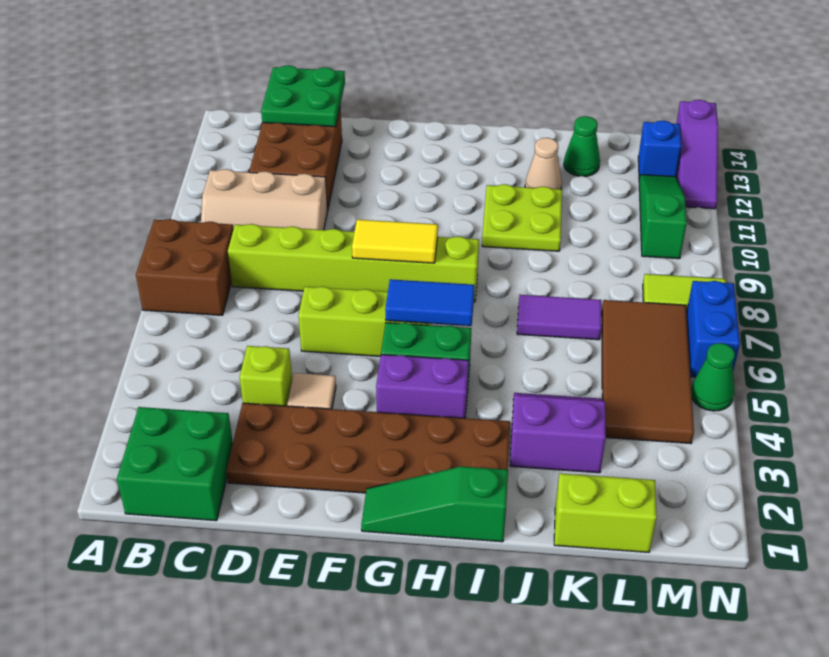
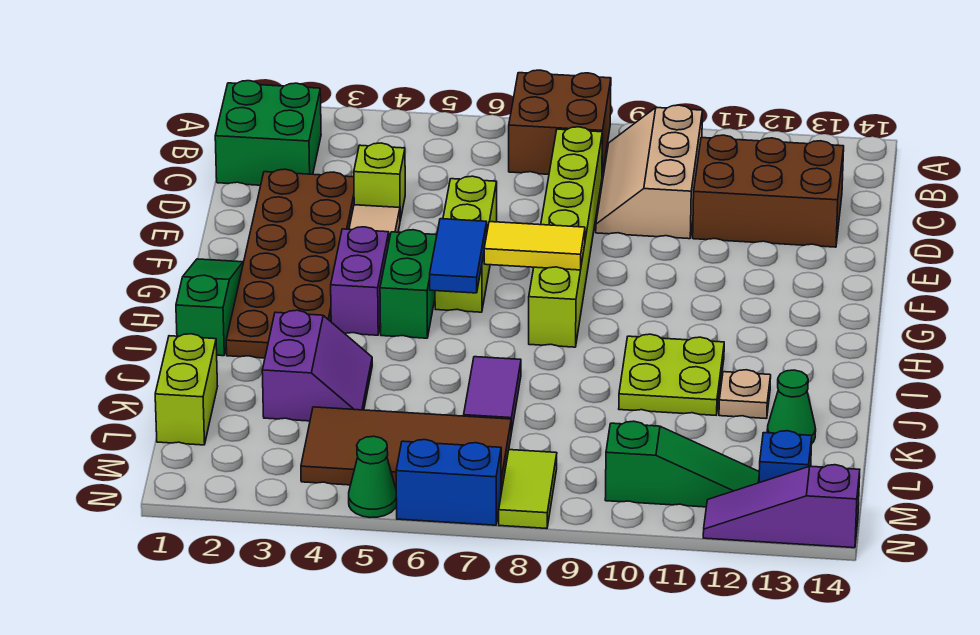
green 2x2 plate [261,65,345,127] -> none
yellow 1x2 tile [352,219,438,263] -> yellow 1x2 tile turned to [484,222,585,270]
tan 1x1 cone [525,138,562,189] -> tan 1x1 plate [719,370,771,419]

